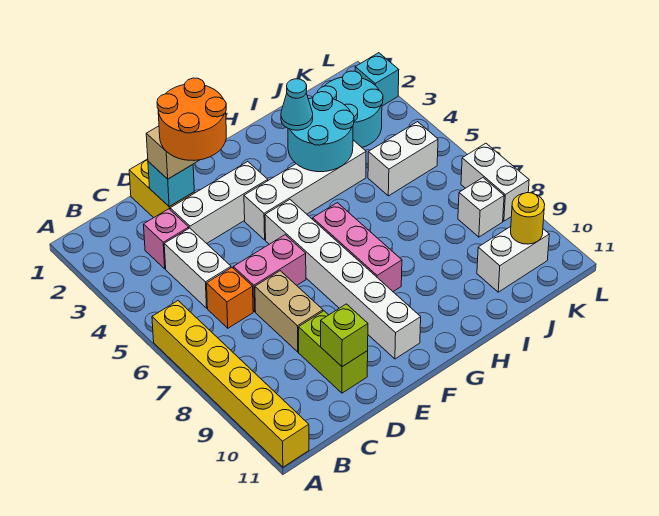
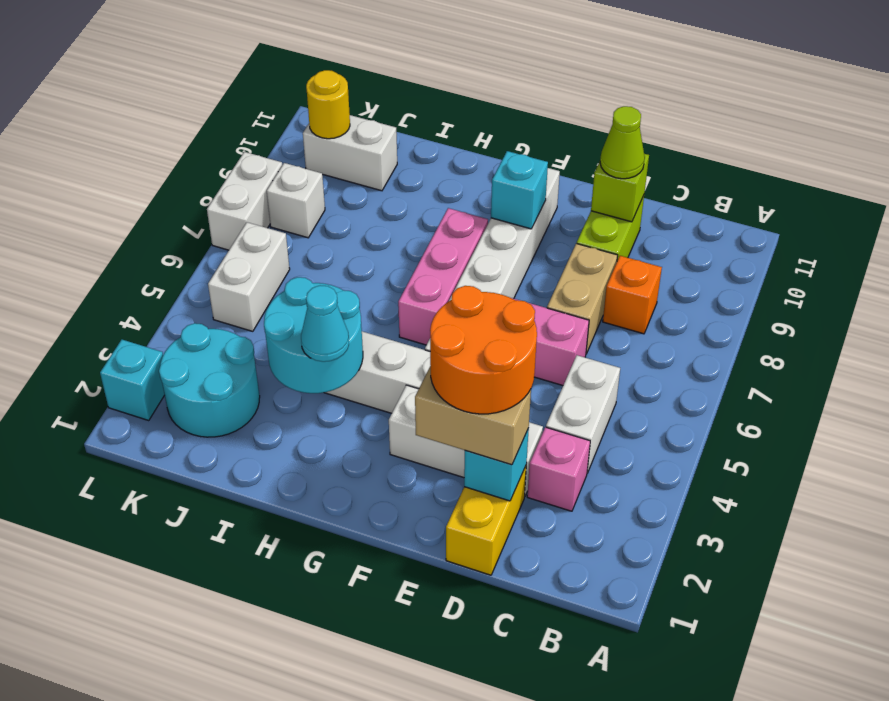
yellow 1x6 brick [152,301,309,467] -> none
orange 1x1 brick [207,268,253,328] -> orange 1x1 brick moved to [603,256,662,334]
none -> lime 1x1 cone [600,106,645,179]
none -> cyan 1x1 brick [491,151,548,229]
white 1x2 brick [368,122,438,196] -> white 1x2 brick turned to [208,222,290,331]

